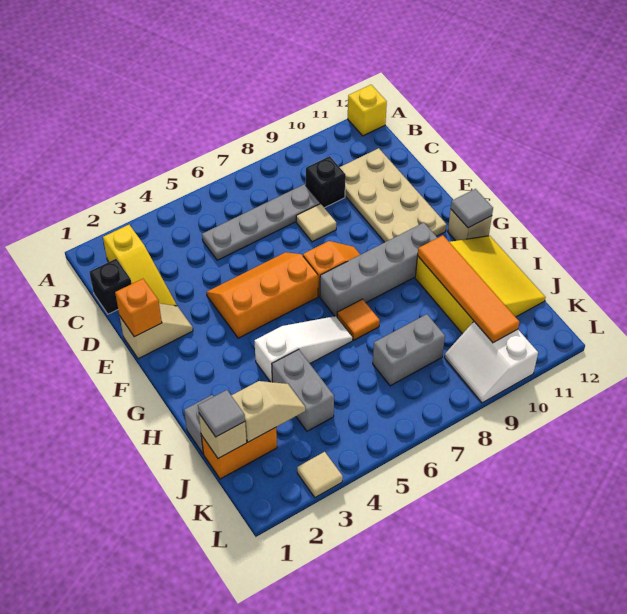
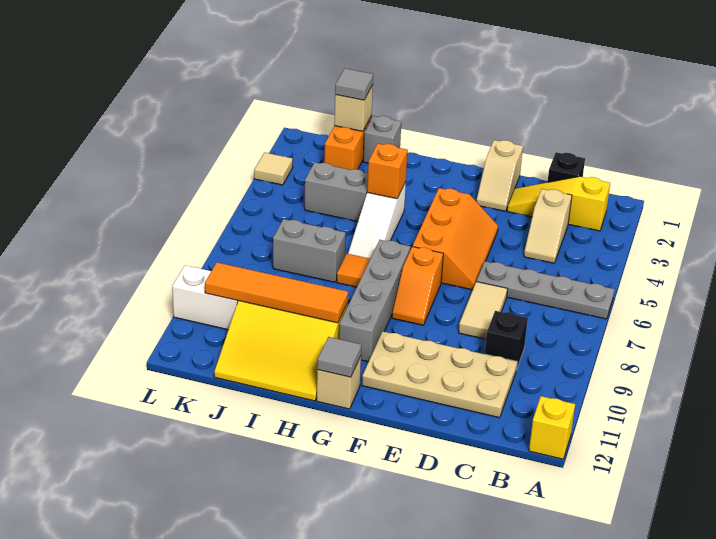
grey 1x4 plate [202,184,320,260] -> grey 1x4 plate turned to [476,261,615,319]
tan 1x1 tile [296,204,336,242] -> tan 1x2 tile [459,282,507,339]
orange 1x1 brick [115,279,162,337] -> orange 1x1 brick moved to [367,144,408,199]
tan 1x2 slope [231,381,305,442] -> tan 1x2 slope moved to [524,189,572,263]
grey 1x2 brick [373,314,445,386] -> grey 1x2 brick turned to [273,219,346,282]

